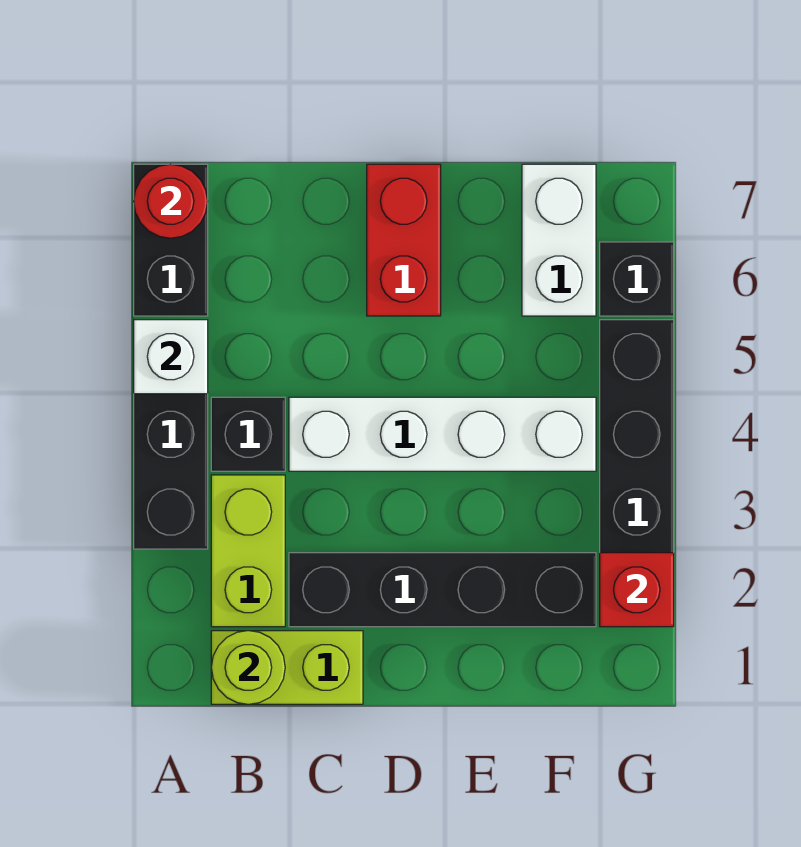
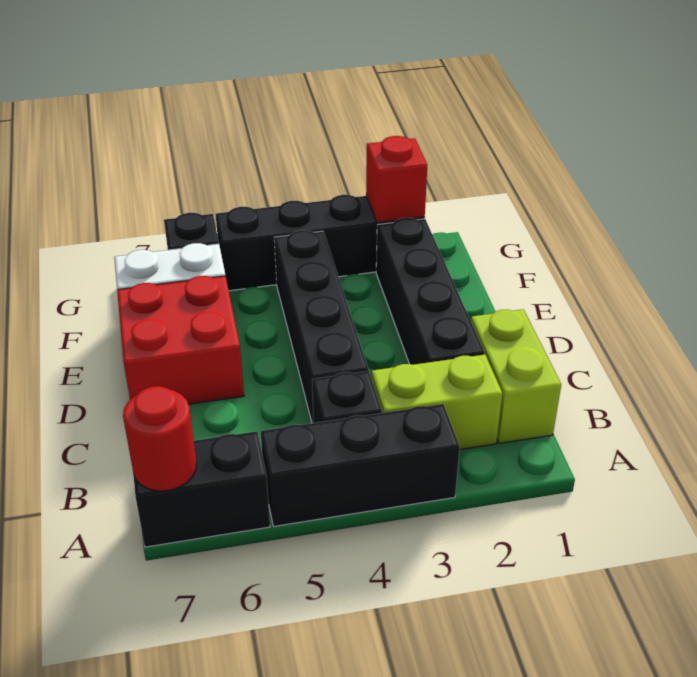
white 1x1 brick [134,320,208,394] -> none
lime 1x1 round brick [211,631,285,704] -> none
white 1x4 brick [289,397,596,471] -> black 1x4 brick [274,230,368,423]
red 1x2 brick [367,164,441,316] -> red 2x2 brick [117,276,244,404]

